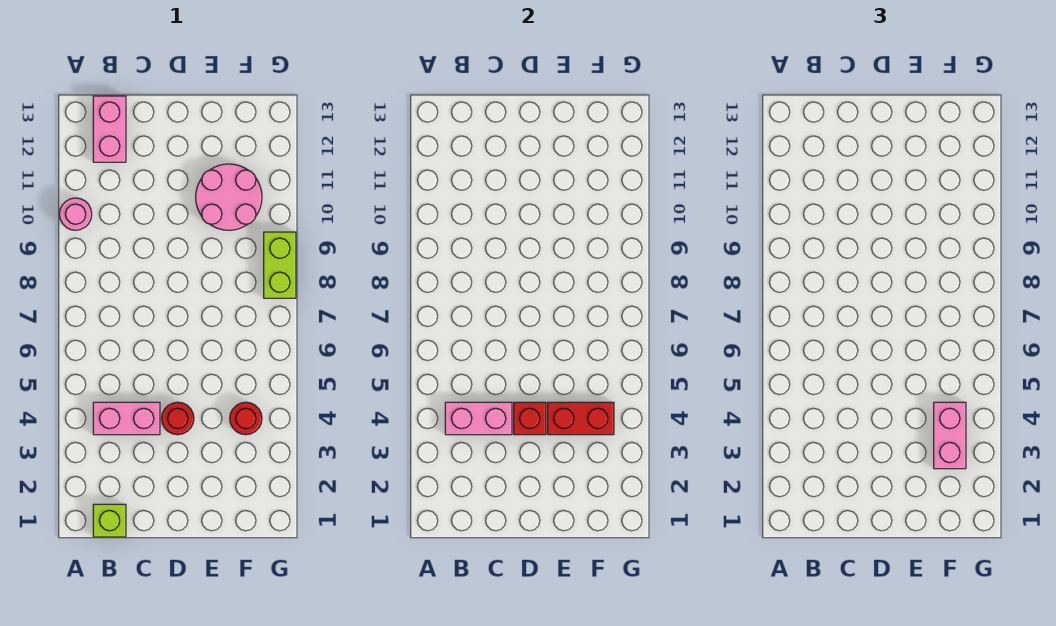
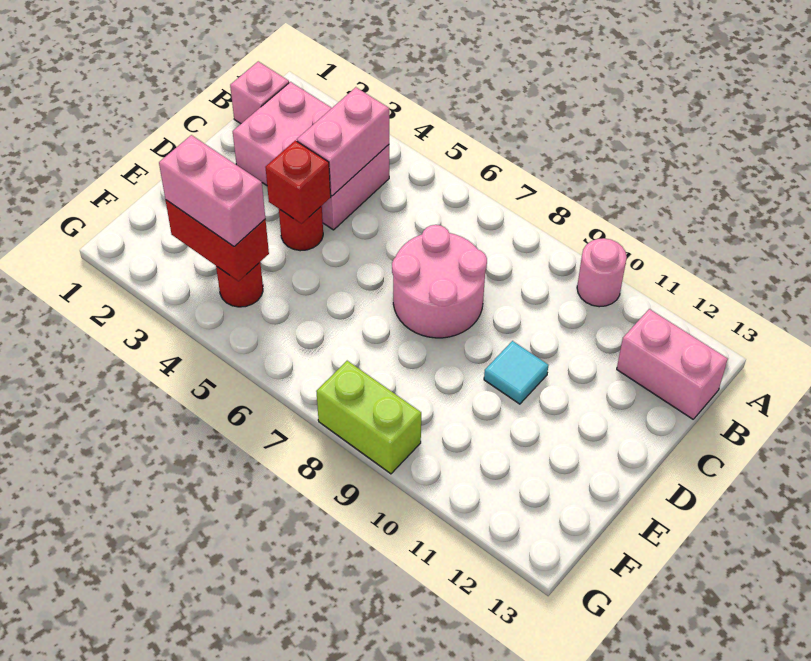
lime 1x1 brick [93,504,126,537] -> pink 1x1 brick [230,61,289,124]
pink 1x2 brick [93,402,160,435] -> pink 2x3 brick [233,82,389,230]
none -> cyan 1x1 tile [484,341,548,404]
red 1x2 brick [548,402,614,435] -> red 1x2 brick turned to [166,200,269,281]
pink 2x2 round brick [196,164,262,230] -> pink 2x2 round brick moved to [392,225,487,338]

